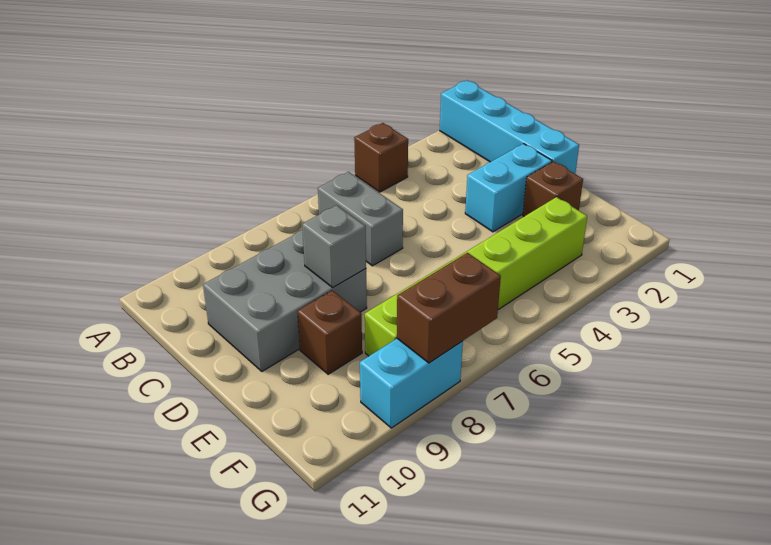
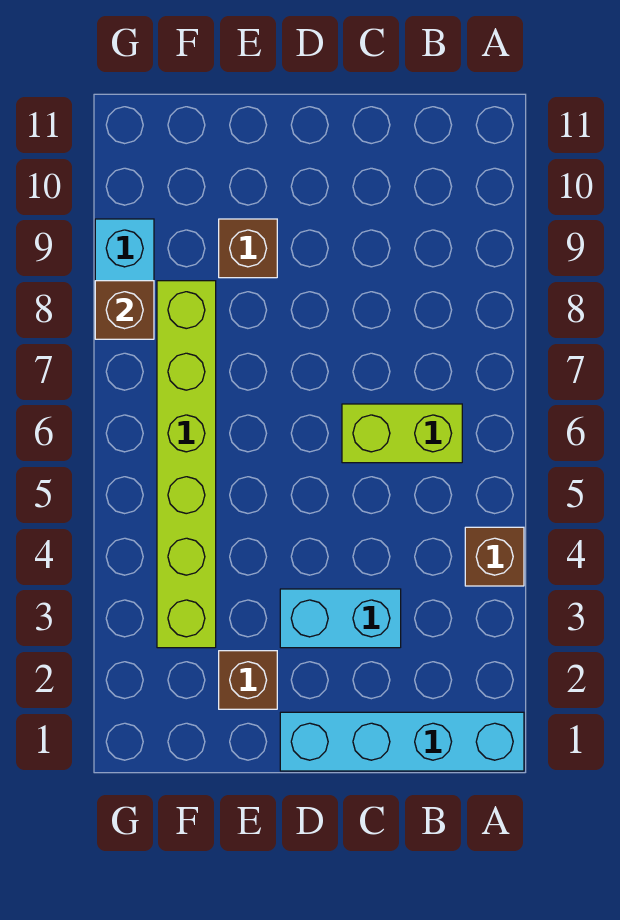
grey 1x2 brick [318,172,403,266] -> lime 1x2 brick [342,404,462,463]
grey 2x3 brick [203,230,367,371] -> none
cyan 1x2 brick [465,144,552,232] -> cyan 1x2 brick turned to [280,589,401,648]
grey 1x1 brick [302,205,366,287] -> none
brown 1x2 brick [397,253,501,363] -> brown 1x1 brick [95,281,154,339]

